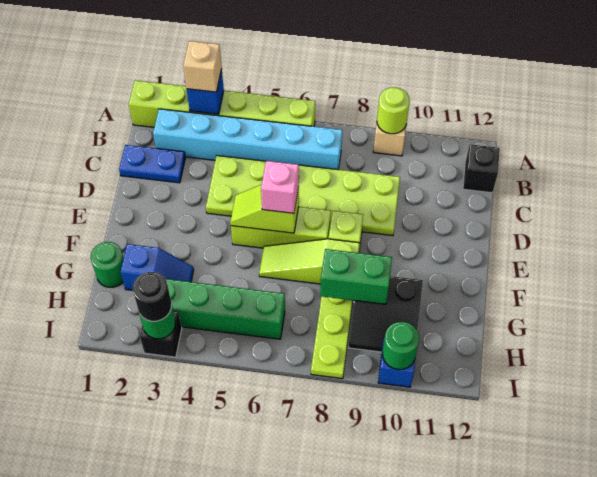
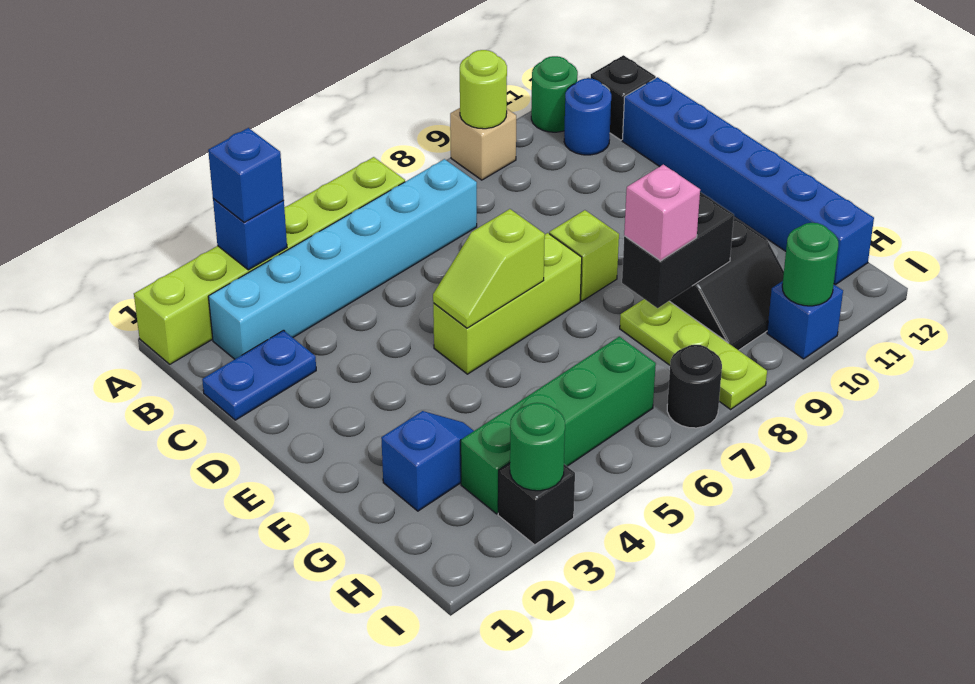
tan 1x1 brick [183,41,222,92] -> blue 1x1 brick [208,128,284,222]
none -> blue 1x1 round brick [564,78,611,155]
lime 2x6 plate [206,156,400,236] -> none
none -> blue 1x6 brick [622,77,874,285]
pink 1x1 brick [261,161,299,213] -> pink 1x1 brick moved to [624,165,700,261]
lime 1x3 slope [259,239,360,284] -> none
green 1x1 round brick [91,242,124,287] -> green 1x1 round brick moved to [531,56,578,132]
green 1x2 brick [320,249,392,304] -> black 1x2 brick [622,192,734,308]
black 1x1 round brick [133,272,172,321] -> black 1x1 round brick moved to [667,345,722,428]

